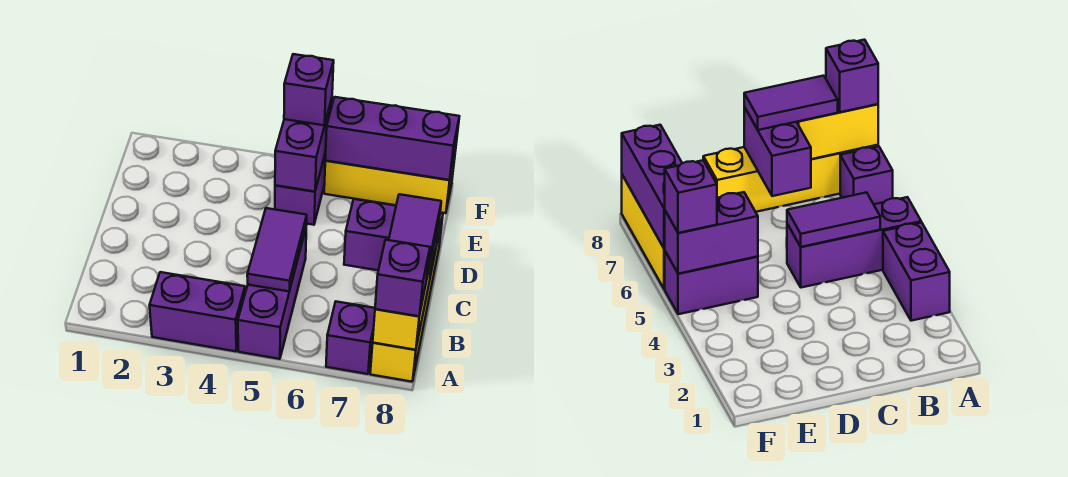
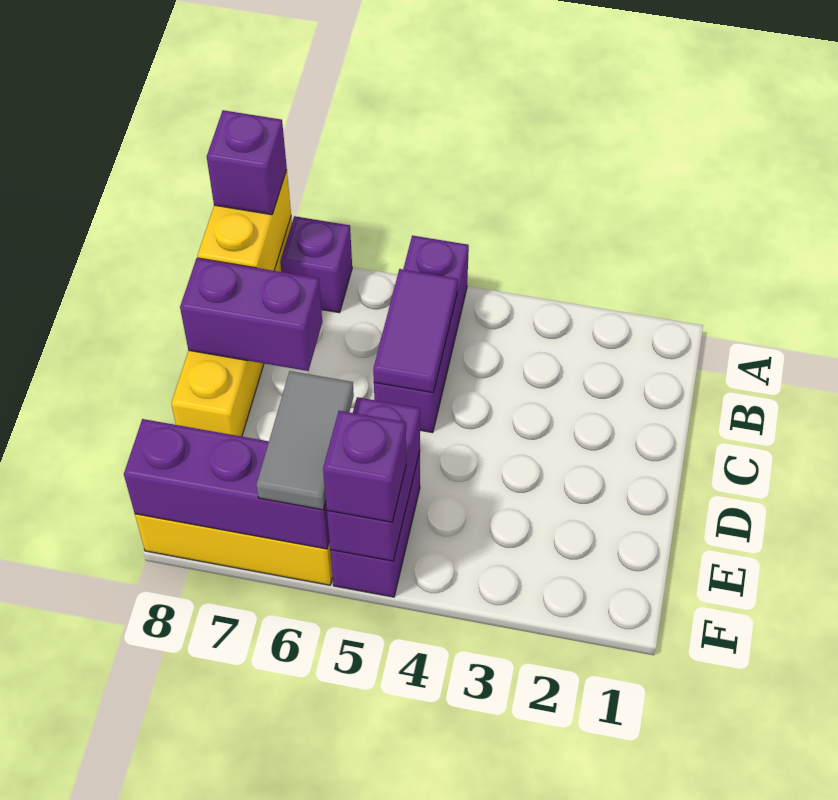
purple 1x2 brick [150,272,245,351] -> none
purple 1x2 tile [389,194,441,276] -> none
none -> grey 1x2 tile [257,371,354,510]

